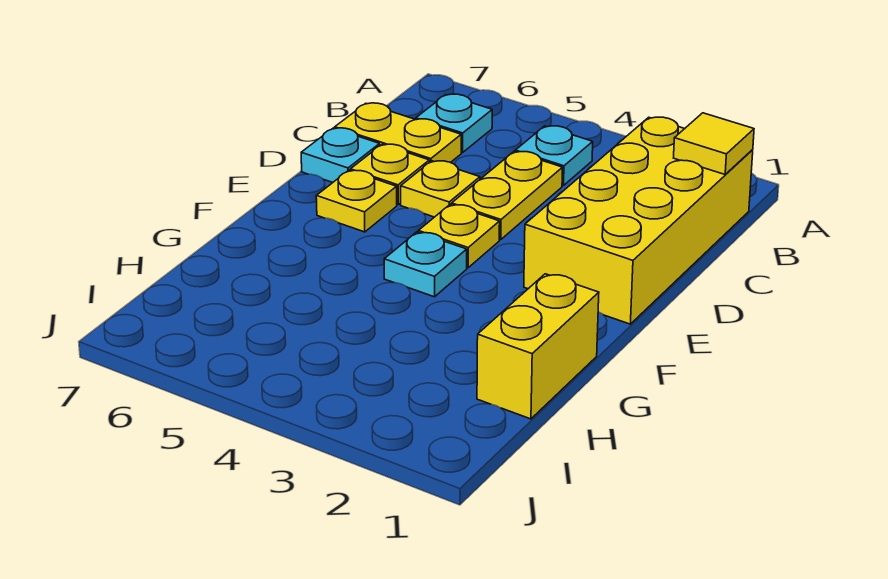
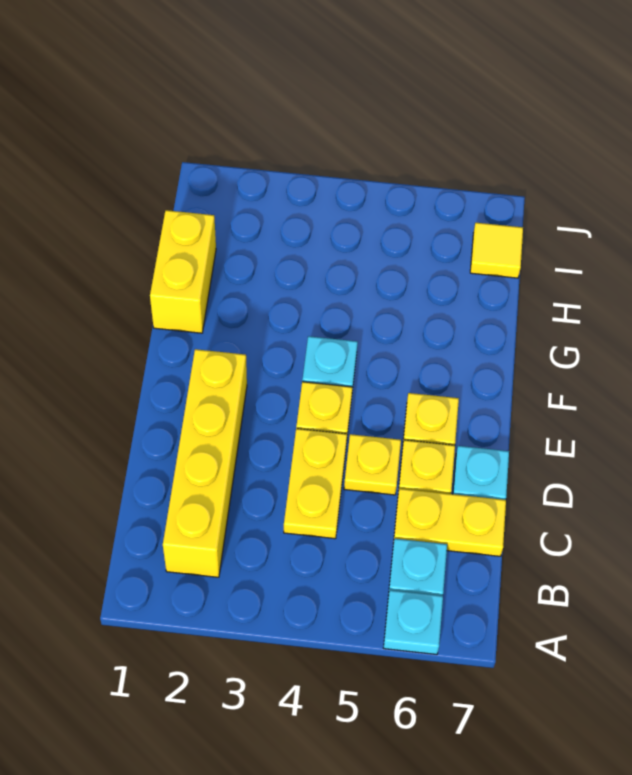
yellow 2x4 brick [524,117,753,324] -> yellow 1x4 brick [163,349,247,577]
yellow 1x1 tile [674,113,754,174] -> yellow 1x1 tile moved to [470,223,523,278]
cyan 1x1 plate [515,126,593,186] -> cyan 1x1 plate moved to [384,590,443,654]

